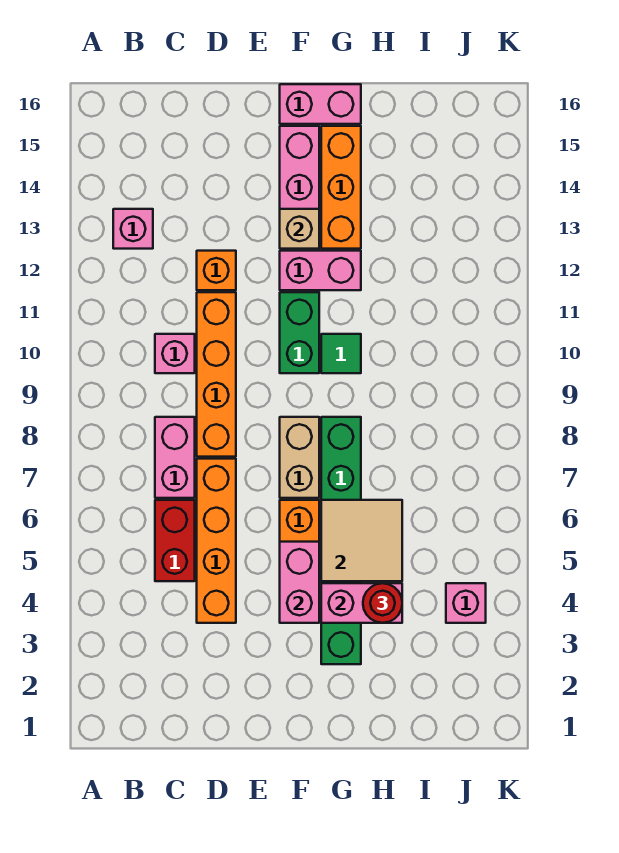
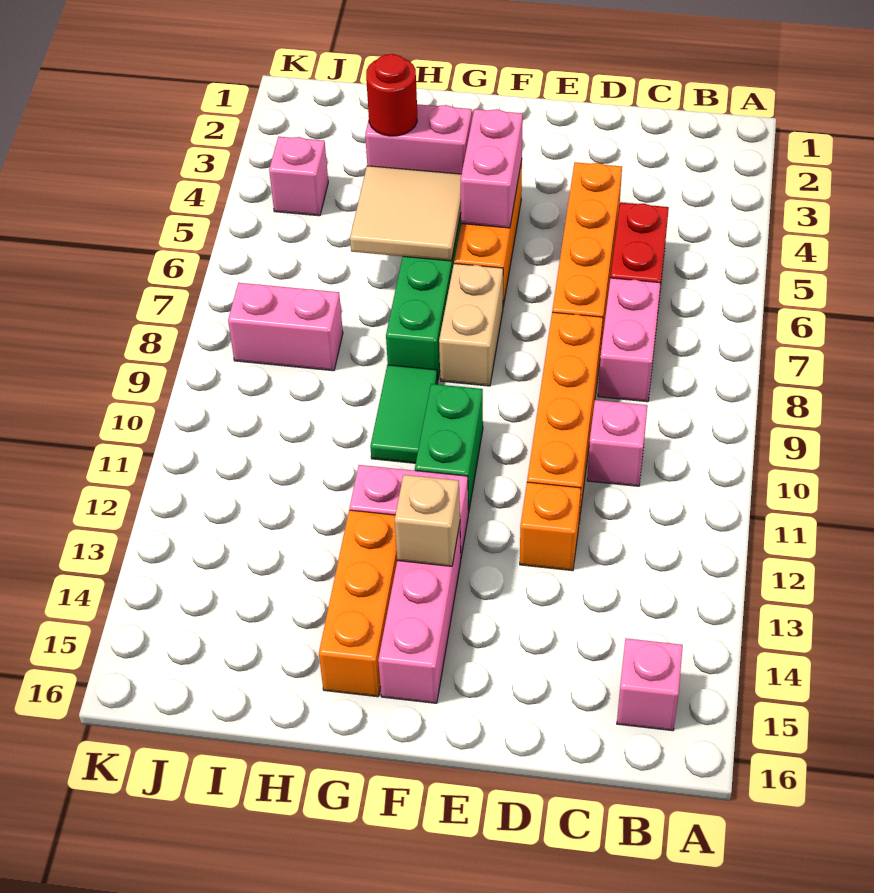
pink 1x1 brick [113,209,153,249] -> pink 1x1 brick moved to [617,638,683,731]
pink 1x2 brick [280,84,361,124] -> pink 1x2 brick moved to [228,283,343,371]
green 1x1 tile [321,334,361,373] -> green 1x2 tile [370,365,438,463]

